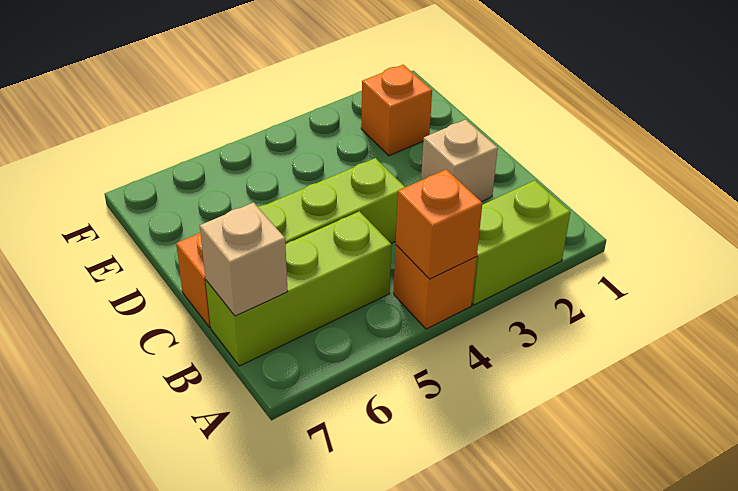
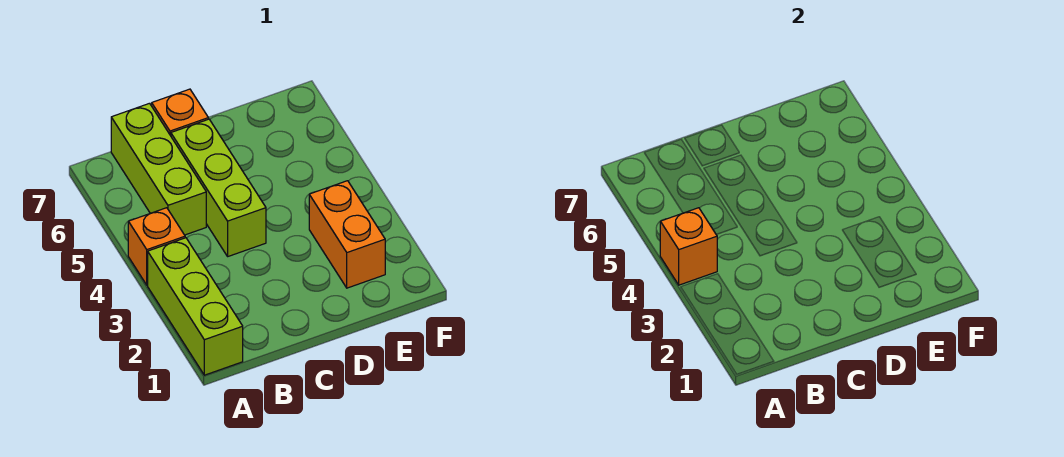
lime 1x2 brick [472,181,570,305] -> lime 1x3 brick [148,238,243,375]
tan 1x1 brick [200,203,288,316] -> none
tan 1x1 brick [421,120,498,202] -> none
orange 1x1 brick [361,65,432,156] -> orange 1x2 brick [309,181,385,288]

